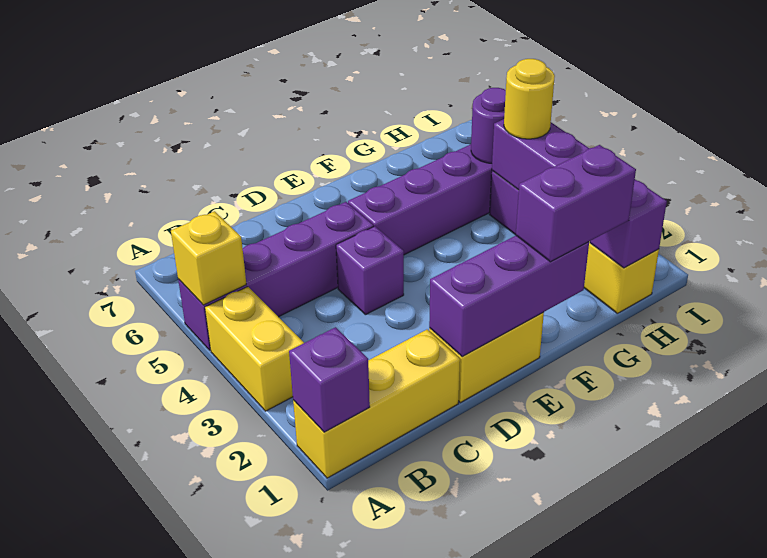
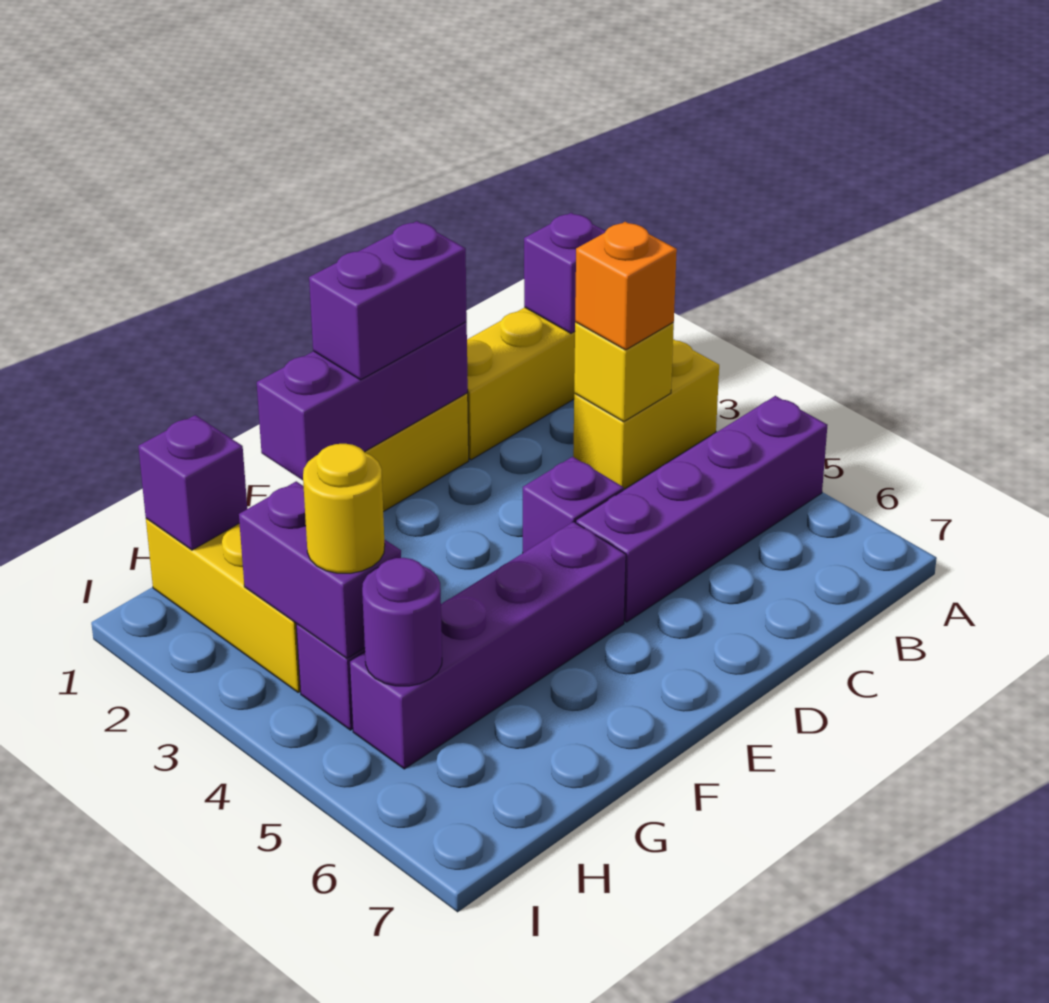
yellow 1x2 brick [205,287,304,411] -> yellow 1x2 brick turned to [573,339,719,489]
yellow 1x1 brick [171,211,246,305] -> yellow 1x1 brick moved to [574,322,674,422]
none -> orange 1x1 brick [575,222,677,350]
purple 1x2 brick [516,145,636,262] -> purple 1x2 brick moved to [309,221,467,380]

